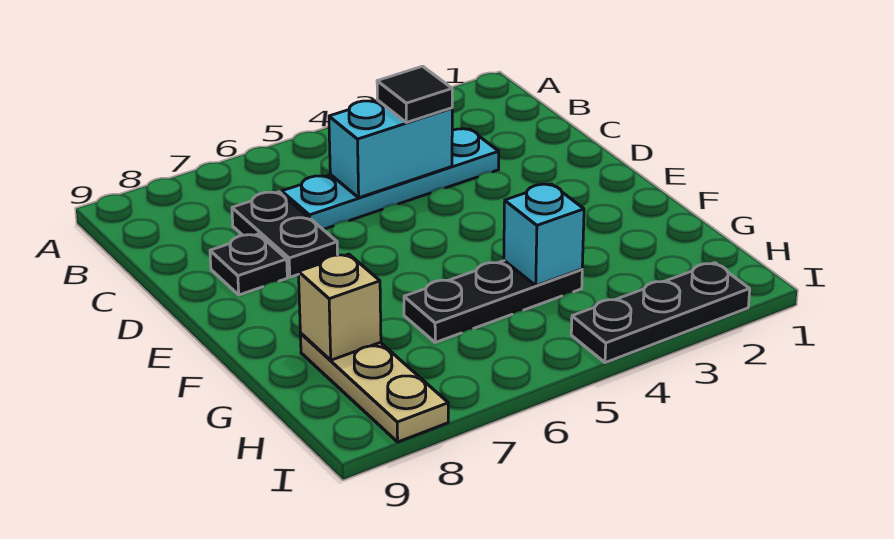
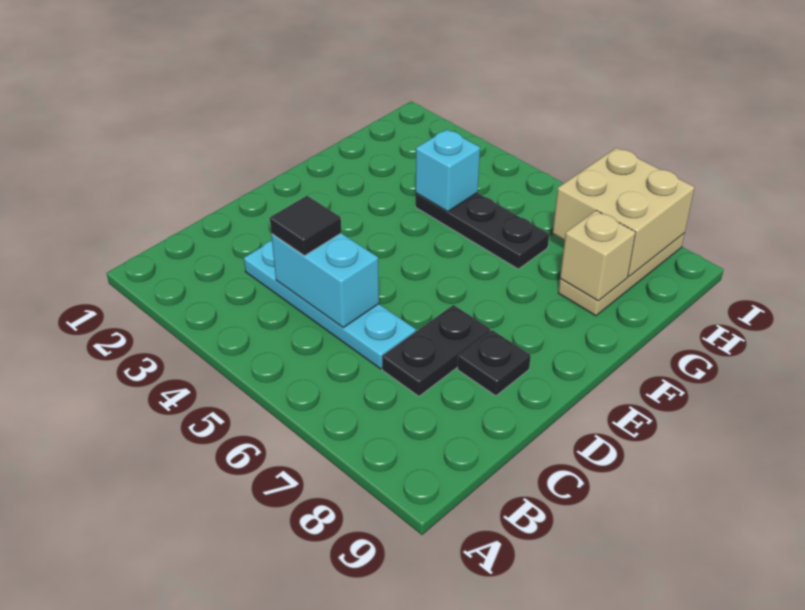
none -> tan 2x2 brick [553,148,695,277]
black 1x3 plate [571,263,750,363] -> none

